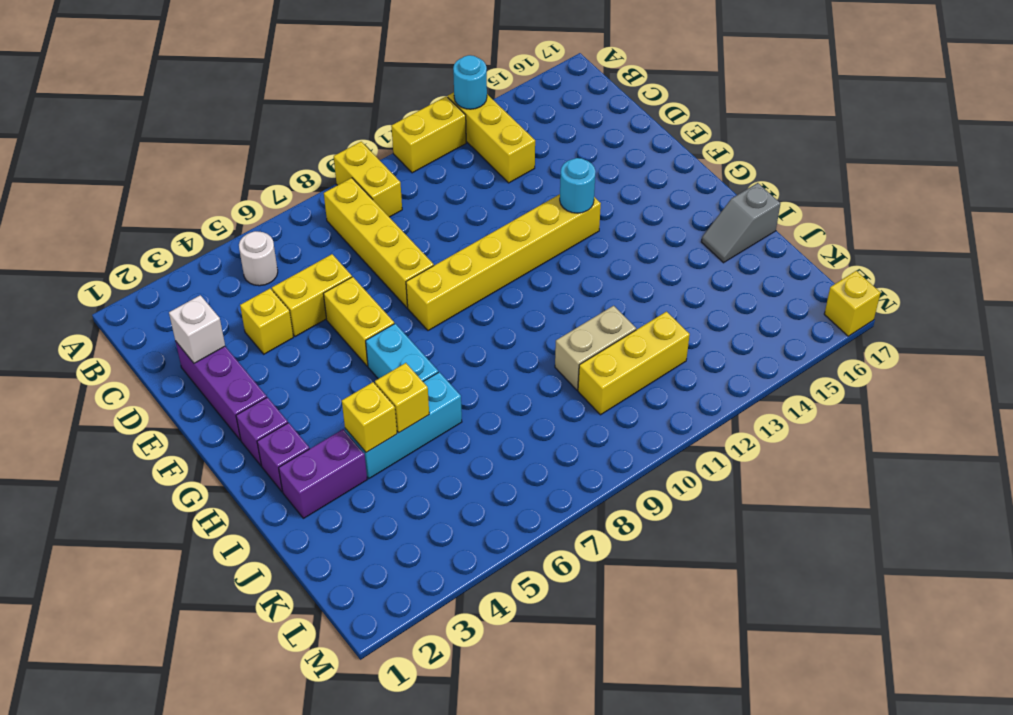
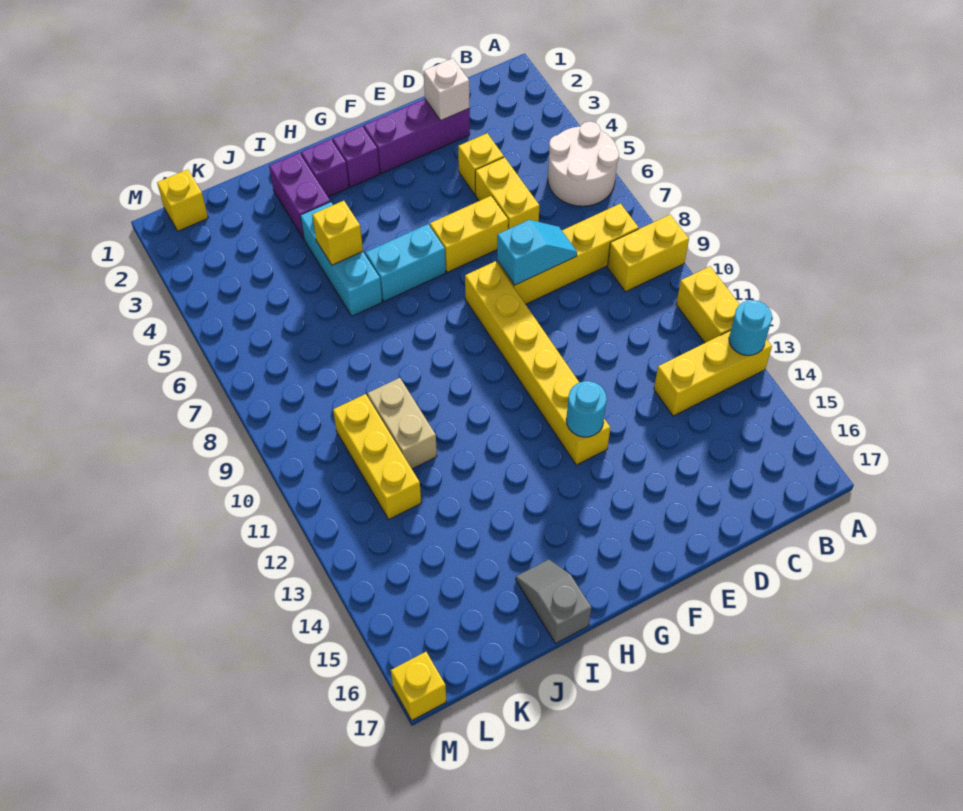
white 1x1 round brick [239,231,278,286] -> white 2x2 round brick [548,122,619,206]
none -> cyan 1x2 slope [497,220,577,285]
yellow 1x1 brick [341,382,397,453] -> yellow 1x1 brick moved to [157,169,208,231]

